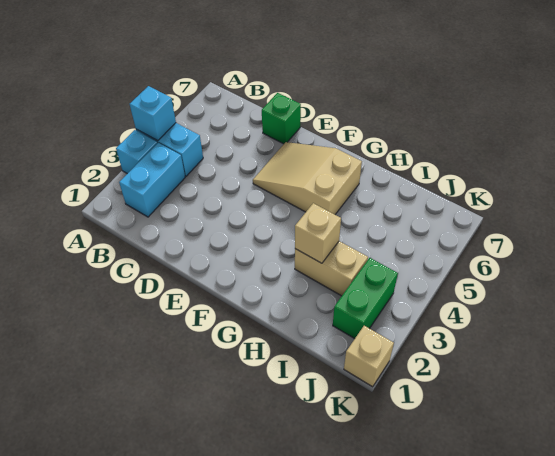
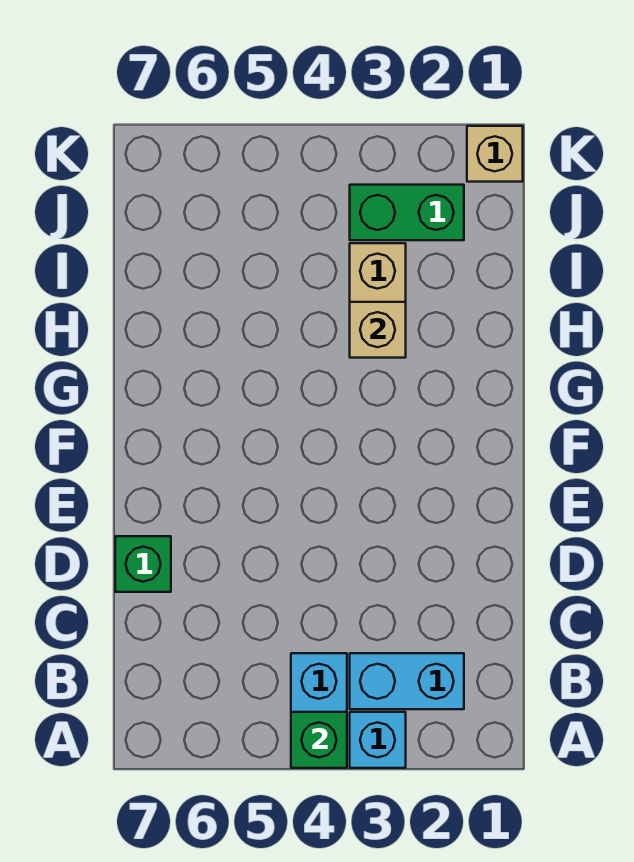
cyan 1x1 brick [130,86,176,141] -> green 1x1 brick [291,712,347,768]
tan 2x3 slope [253,142,362,214] -> none

